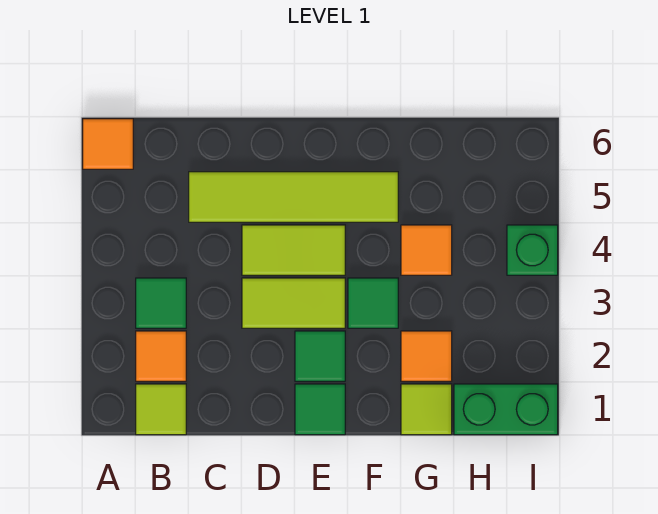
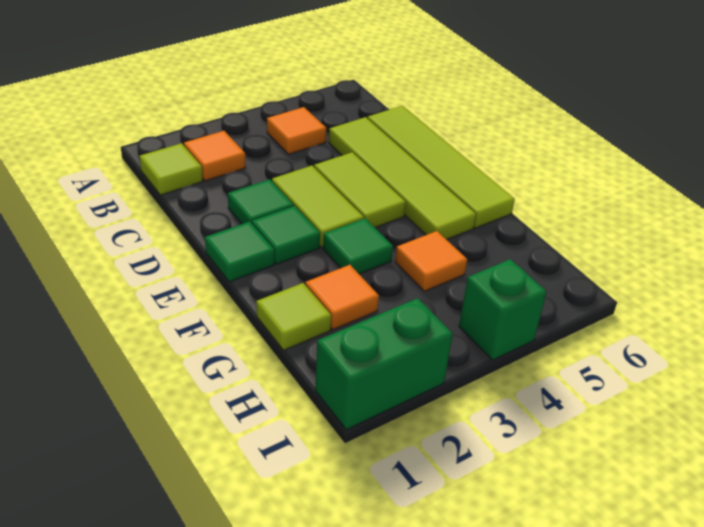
orange 1x1 tile [83,119,133,169] -> orange 1x1 tile moved to [267,107,326,154]
green 1x1 tile [136,278,186,328] -> green 1x1 tile moved to [228,179,294,224]
none -> lime 1x4 tile [367,106,515,228]
green 1x2 brick [454,384,558,435] -> green 1x2 brick turned to [315,298,453,430]

